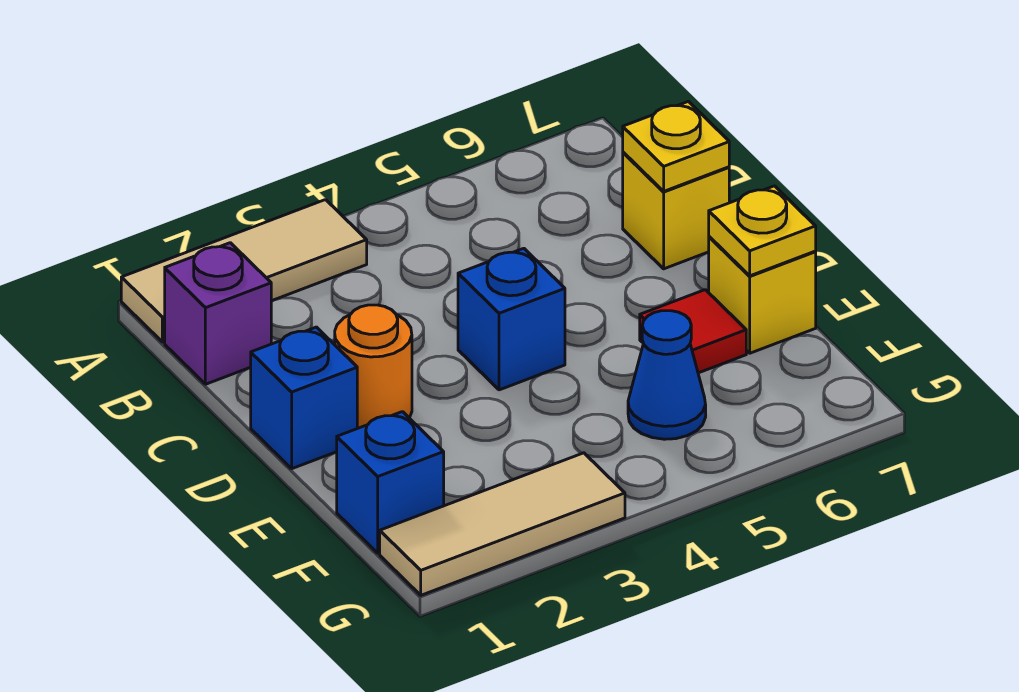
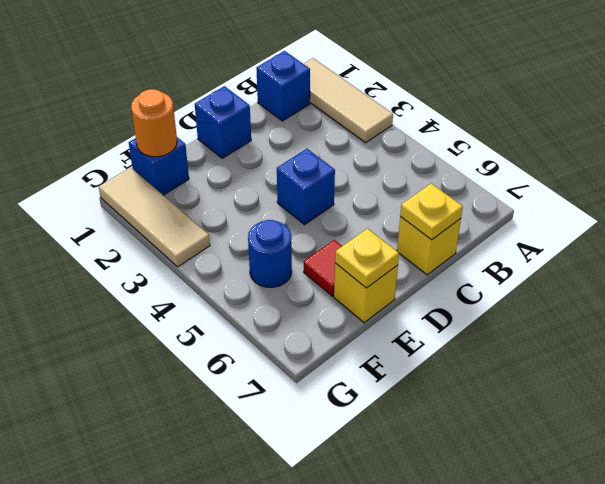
purple 1x1 brick [165,243,271,384] -> blue 1x1 brick [256,51,310,121]
orange 1x1 round brick [335,305,412,428] -> orange 1x1 round brick moved to [131,89,177,157]
blue 1x1 cone [628,311,706,439] -> blue 1x1 round brick [248,220,292,288]

